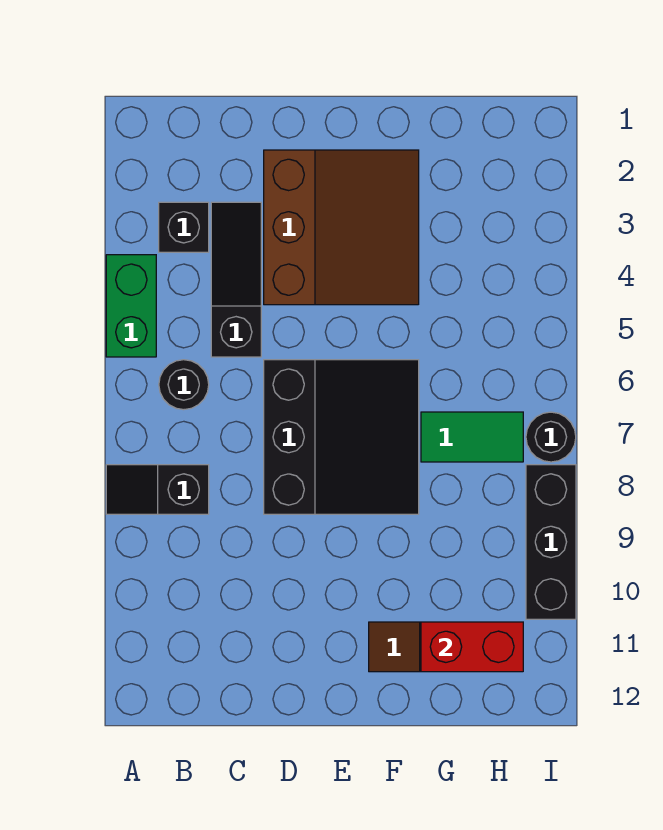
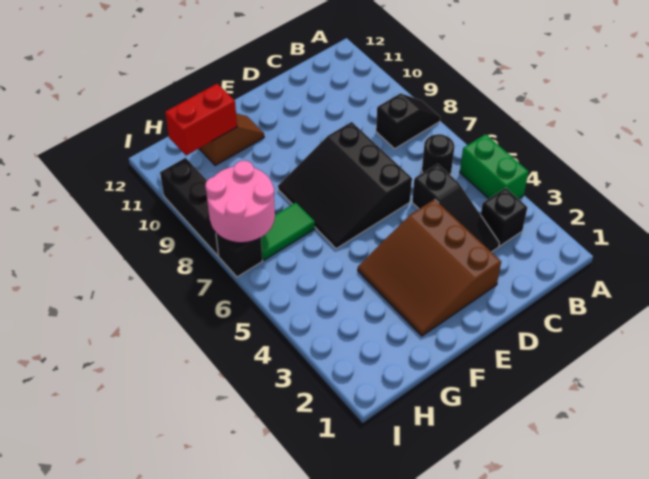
none -> pink 2x2 round brick [205,161,275,243]
black 1x1 round brick [526,412,576,462] -> black 1x1 brick [216,234,262,277]

